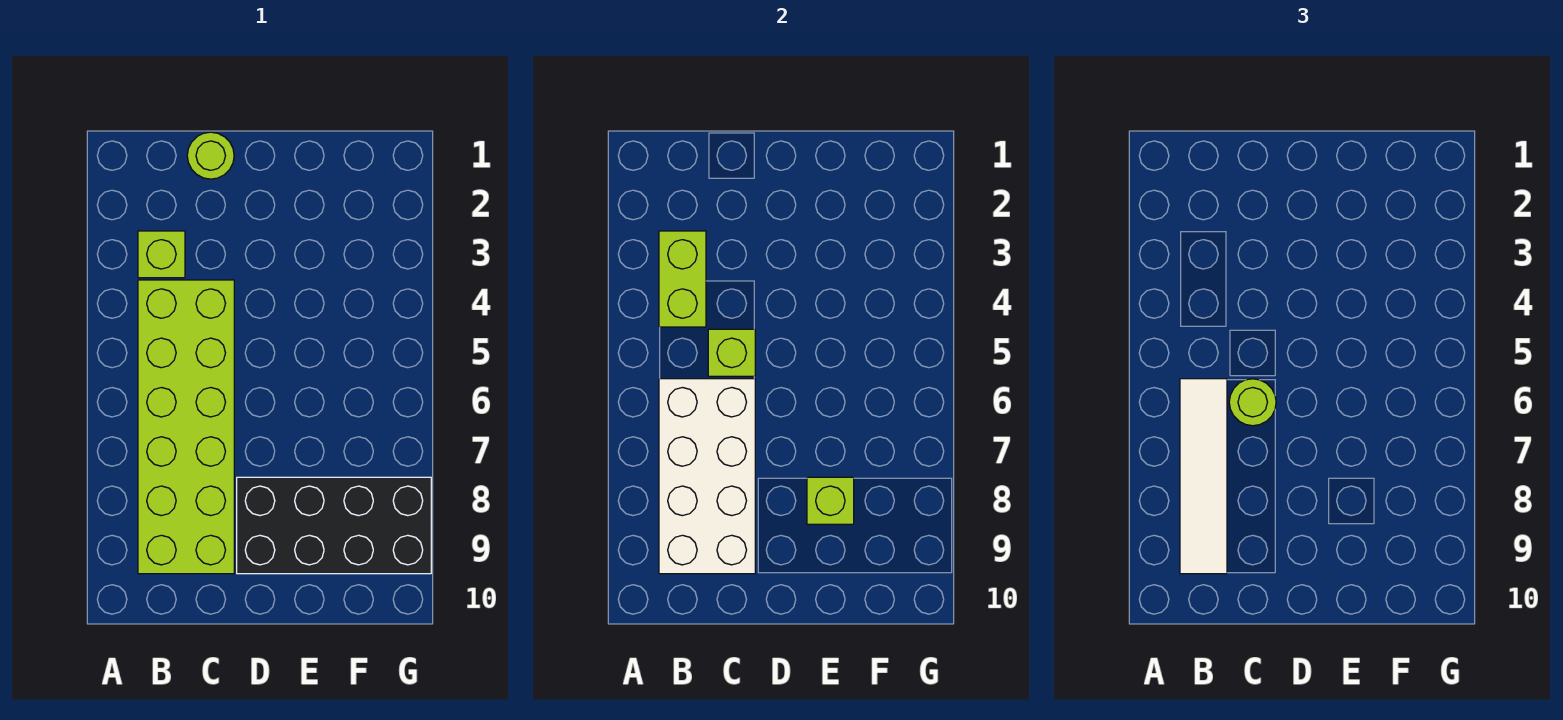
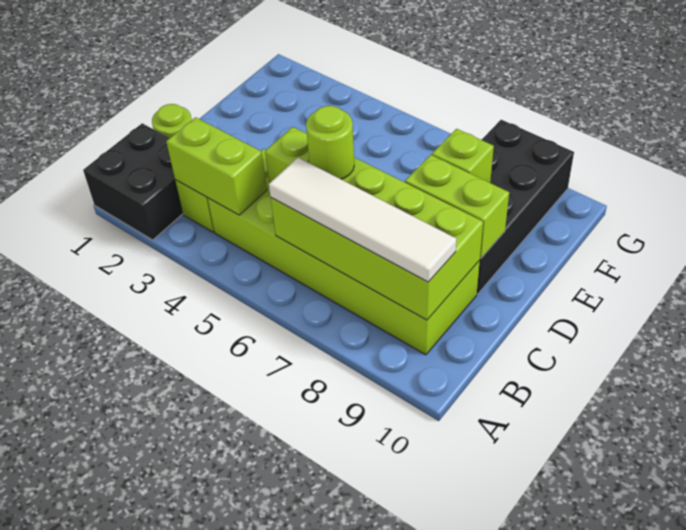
none -> black 2x2 brick [83,123,183,240]
white 2x4 brick [659,379,755,574] -> lime 2x4 brick [271,157,483,320]
none -> lime 1x2 brick [405,155,509,258]

